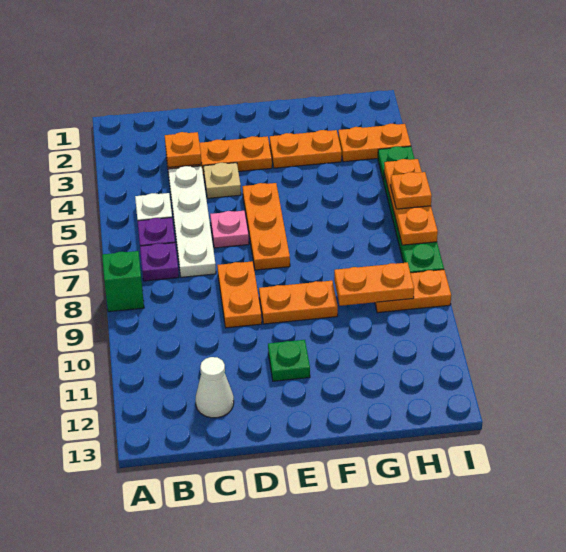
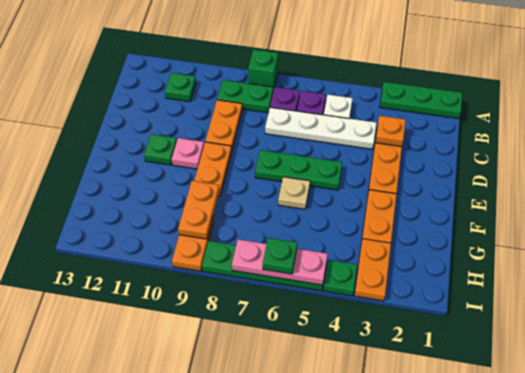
none -> green 1x3 plate [380,82,462,119]
none -> green 1x2 plate [217,80,273,113]
none -> green 1x1 plate [165,73,196,102]
white 1x1 cone [196,357,234,418] -> none
tan 1x1 plate [204,163,241,198] -> tan 1x1 plate moved to [278,177,310,209]
pink 1x1 plate [210,211,249,248] -> pink 1x1 plate moved to [172,138,204,169]
orange 1x2 plate [217,261,262,328] -> orange 1x2 plate turned to [205,100,242,151]
orange 1x3 plate [243,183,290,270] -> green 1x3 plate [255,150,342,190]
orange 1x3 plate [384,159,438,245] -> pink 1x3 plate [232,239,327,285]
orange 1x1 plate [390,172,432,209] -> green 1x1 plate [263,238,297,274]

